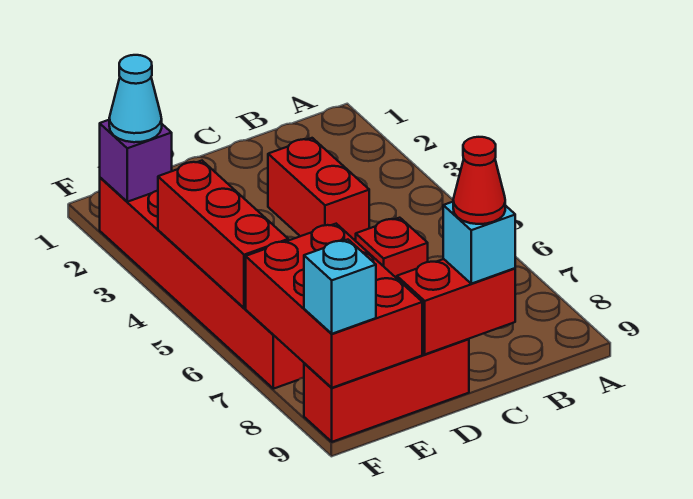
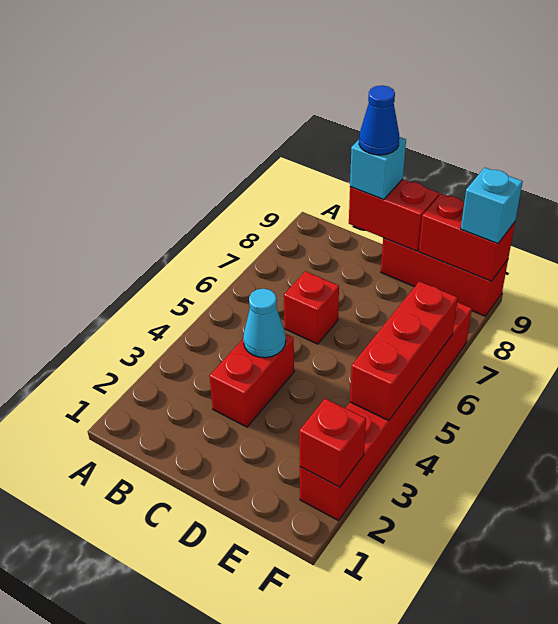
red 1x1 cone [453,137,505,224] -> blue 1x1 cone [359,85,399,155]
red 2x3 brick [246,224,422,388] -> red 1x2 brick [419,194,515,281]
purple 1x1 brick [100,120,172,202] -> red 1x1 brick [299,399,366,487]
cyan 1x1 cone [109,55,162,142] -> cyan 1x1 cone moved to [243,289,286,358]

